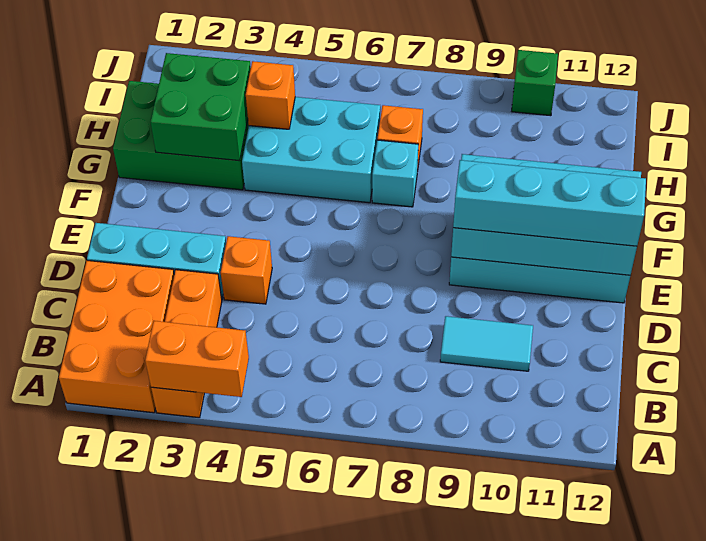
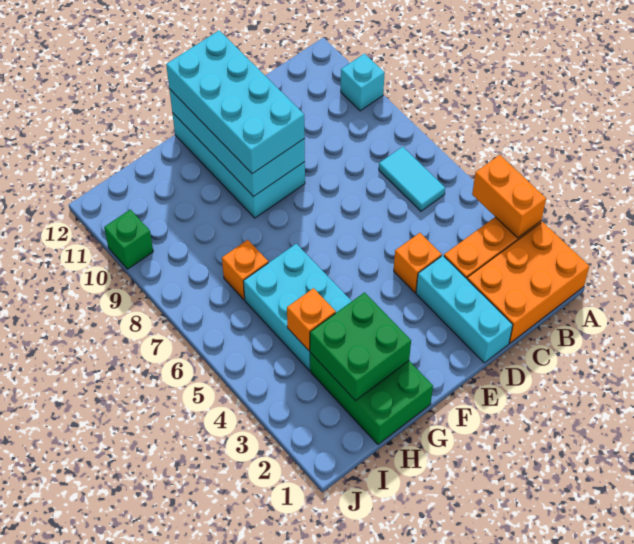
cyan 1x2 tile [440,316,533,371] -> cyan 1x2 tile moved to [379,147,445,211]
cyan 1x4 brick [453,160,646,246] -> cyan 2x4 brick [166,31,305,174]
cyan 1x1 brick [372,140,418,207] -> cyan 1x1 brick moved to [341,54,384,111]

